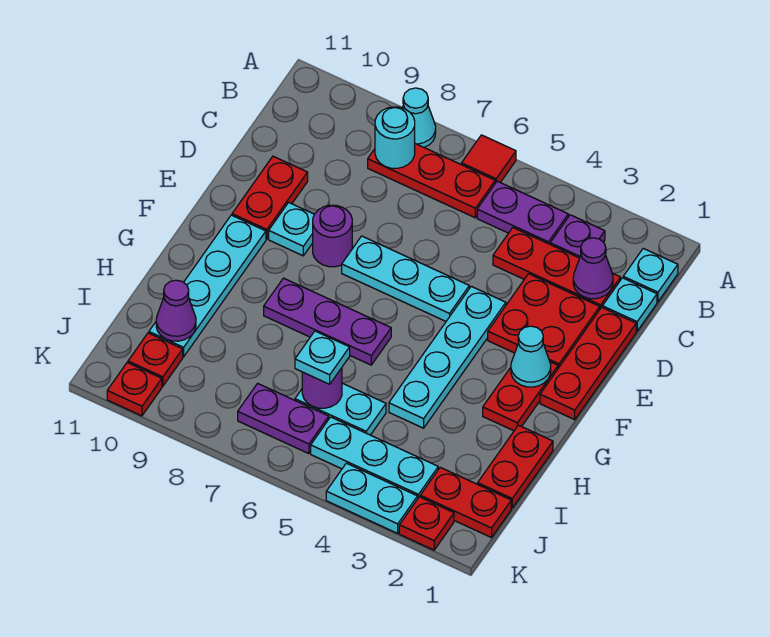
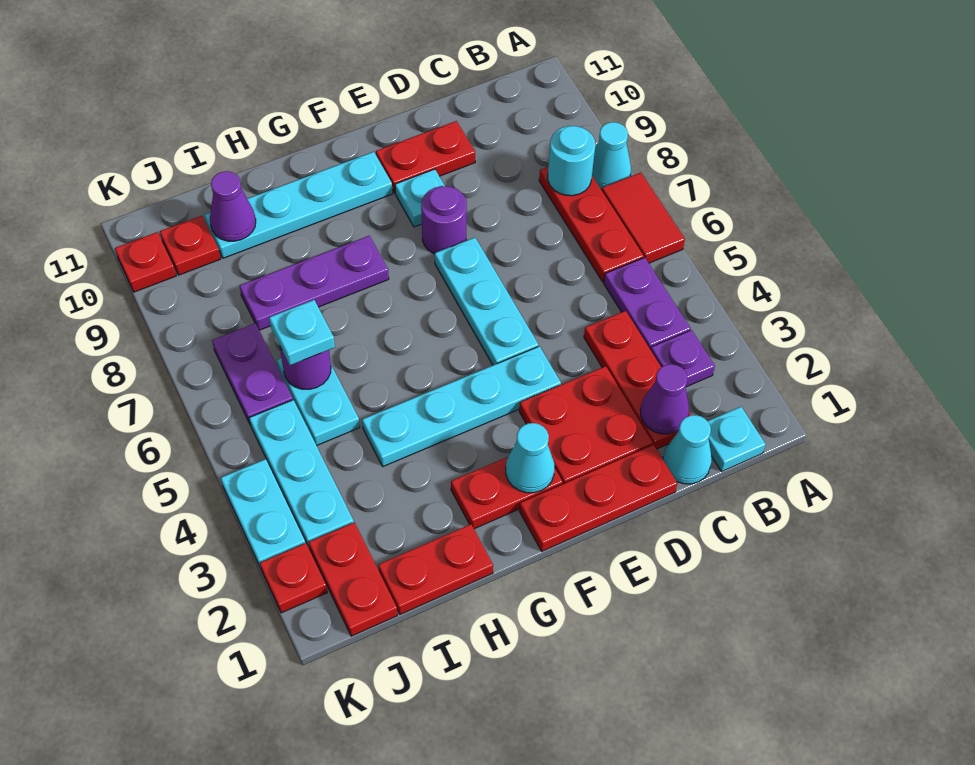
red 1x1 tile [461,135,516,183] -> red 1x2 tile [602,173,685,263]
cyan 1x1 plate [602,278,657,331] -> cyan 1x1 cone [663,415,712,484]
purple 1x3 plate [264,278,391,365] -> purple 1x3 plate turned to [240,236,389,330]

